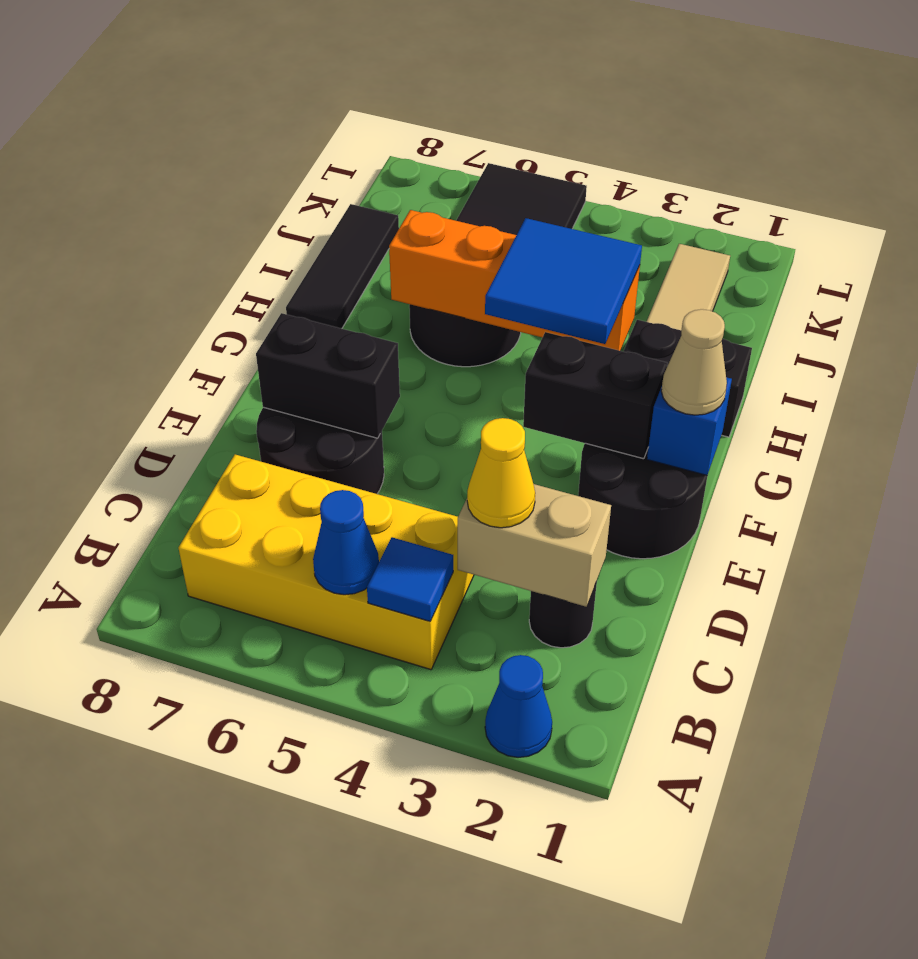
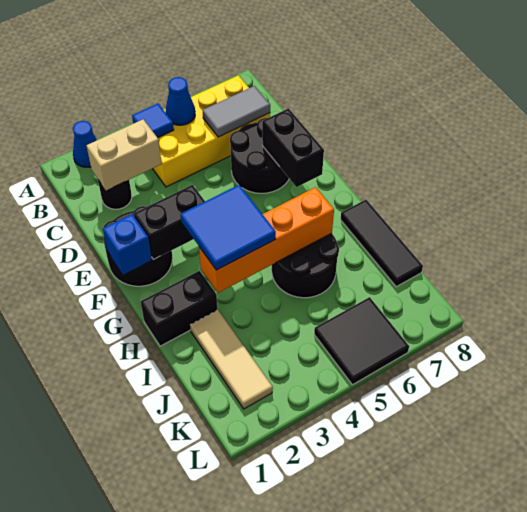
yellow 1x1 cone [467,418,535,528] -> none
none -> grey 1x2 tile [202,86,270,137]
black 1x2 brick [256,313,400,438] -> black 1x2 brick turned to [262,108,324,187]
tan 1x1 cone [661,309,727,415] -> none

